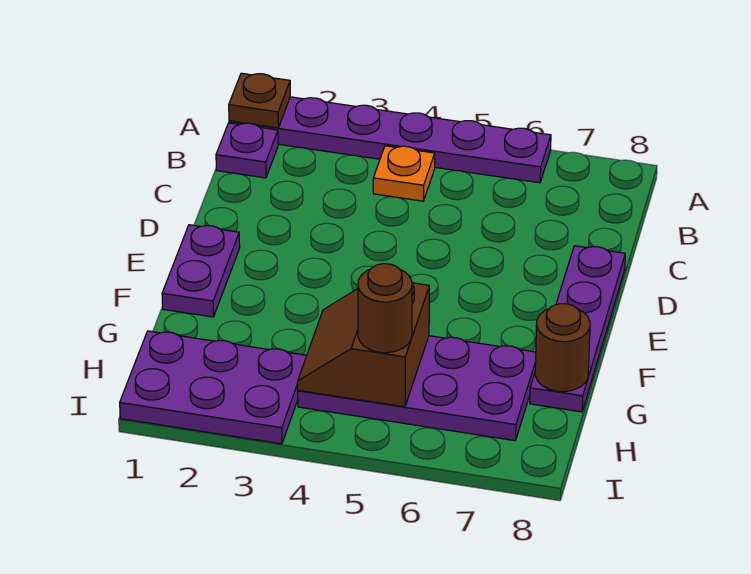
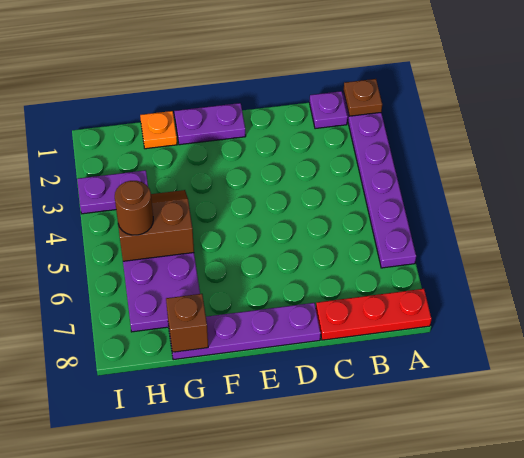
none -> red 1x3 plate [316,289,432,340]
orange 1x1 plate [373,146,435,201] -> orange 1x1 plate moved to [140,111,177,149]
brown 1x1 round brick [535,304,590,392] -> brown 1x1 brick [166,294,208,352]
purple 2x3 plate [120,331,307,444] -> purple 1x2 plate [77,170,148,214]

